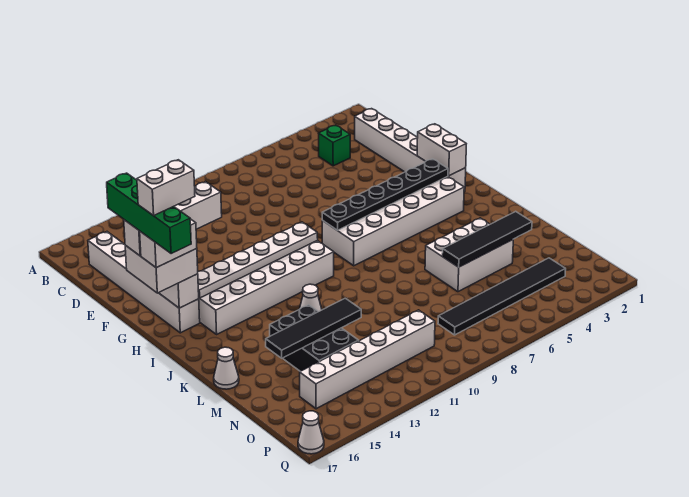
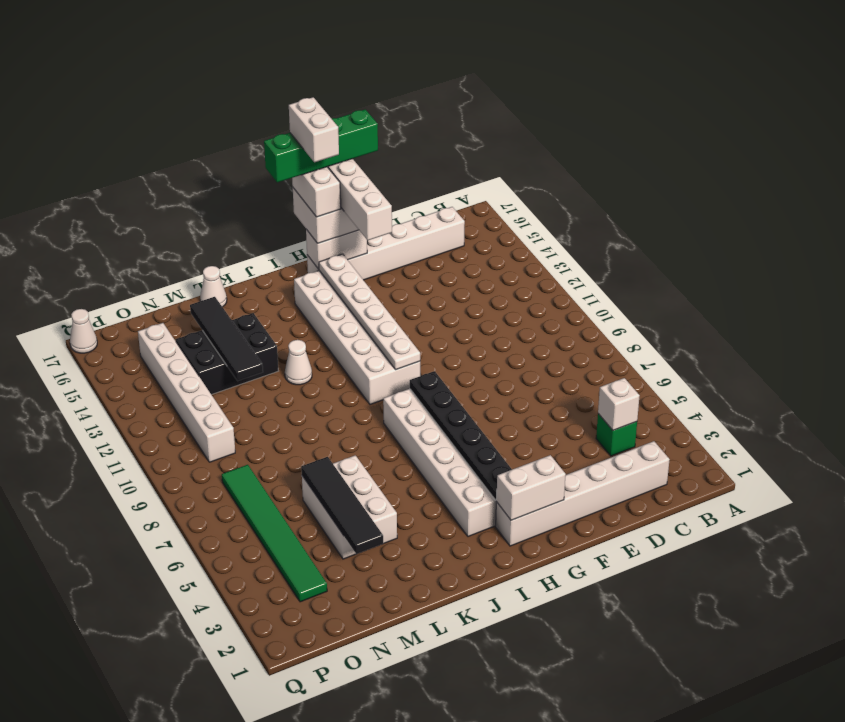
none -> white 1x1 brick [598,378,640,430]
black 1x6 tile [438,258,566,335] -> green 1x6 tile [222,465,327,602]

